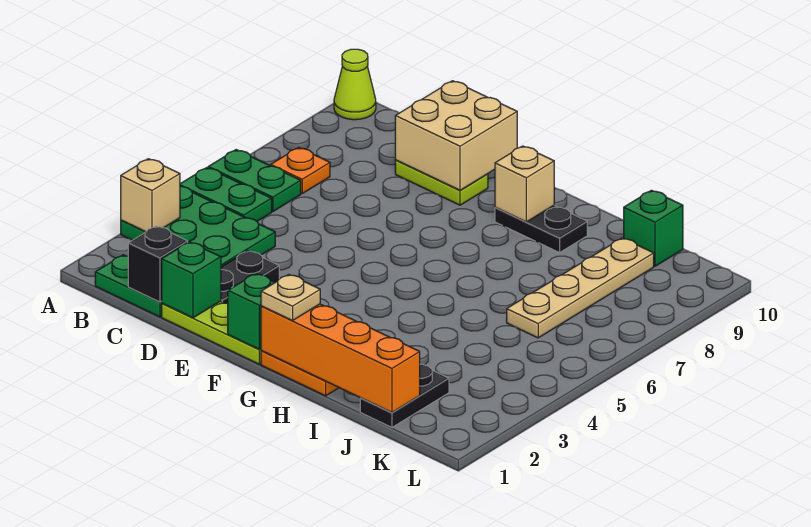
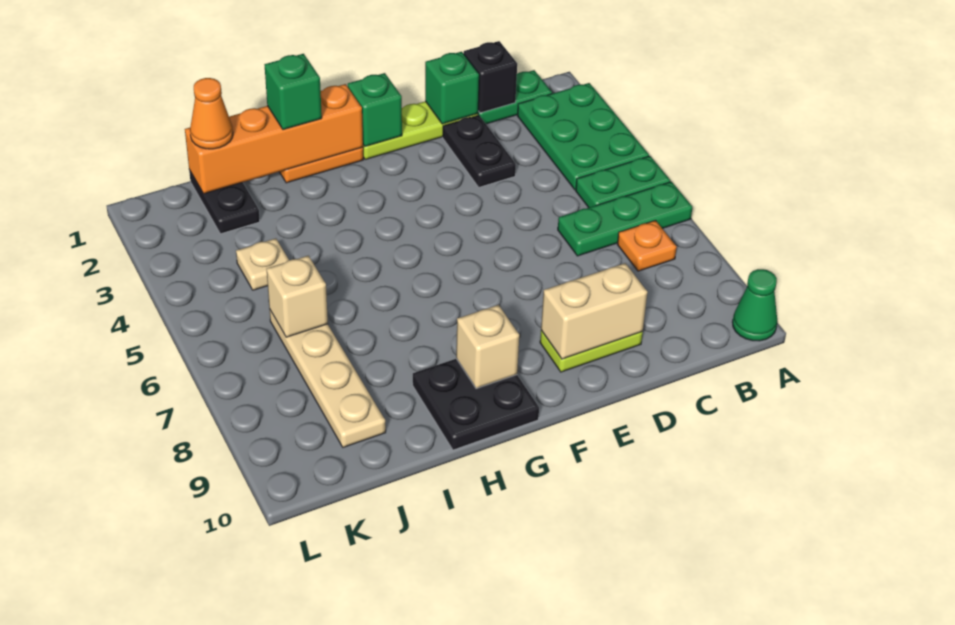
green 2x3 plate [121,186,275,267] -> green 2x3 plate turned to [518,83,649,190]
tan 1x1 brick [121,159,180,232] -> tan 1x1 brick moved to [267,256,328,337]
green 1x2 plate [208,150,301,212] -> green 1x3 plate [558,182,692,256]
lime 1x1 cone [334,49,376,120] -> green 1x1 cone [732,269,777,341]
tan 2x2 brick [395,81,517,190] -> tan 1x2 brick [541,263,648,359]
tan 1x1 plate [261,274,320,321] -> tan 1x1 plate moved to [236,238,289,290]
black 1x2 plate [495,206,587,253] -> black 2x2 plate [413,359,539,450]
none -> orange 1x1 cone [190,78,233,149]
green 1x1 brick [624,190,683,266] -> green 1x1 brick moved to [265,54,322,130]

